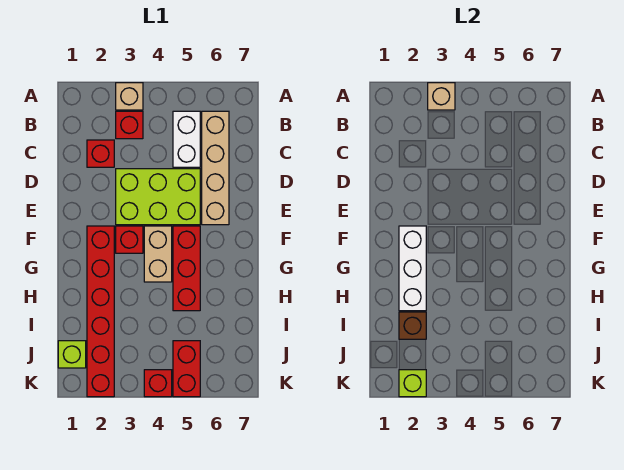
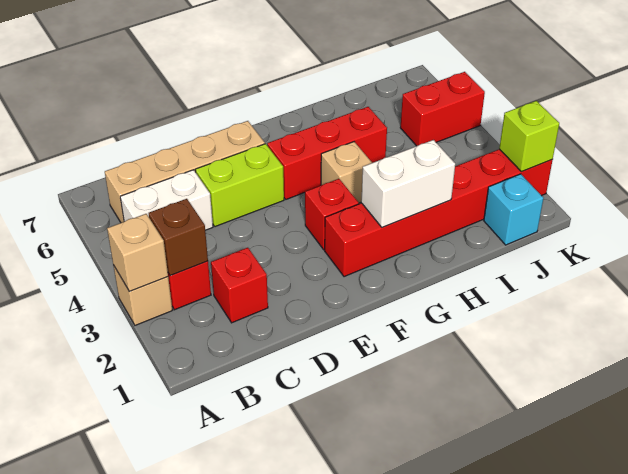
lime 2x3 brick [116,169,200,225] -> lime 1x2 brick [195,144,284,227]
white 1x3 brick [399,226,426,311] -> white 1x2 brick [361,140,455,227]
tan 1x2 brick [144,226,172,282] -> tan 1x1 brick [321,142,372,203]
brown 1x1 brick [399,312,426,339] -> brown 1x1 brick moved to [149,199,208,276]
lime 1x1 brick [58,341,86,368] -> cyan 1x1 brick [484,174,543,245]
red 1x1 brick [144,370,172,397] -> none

